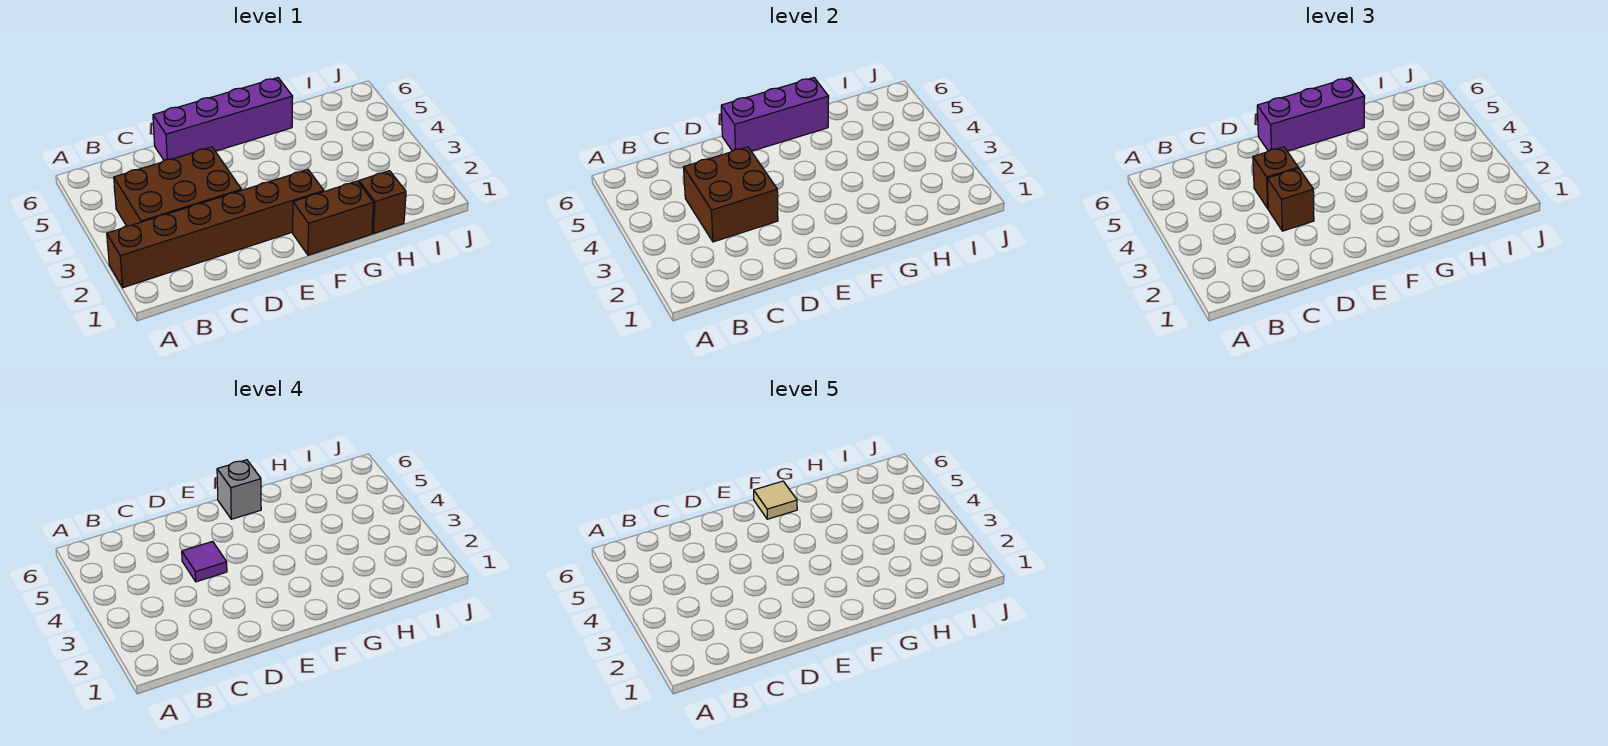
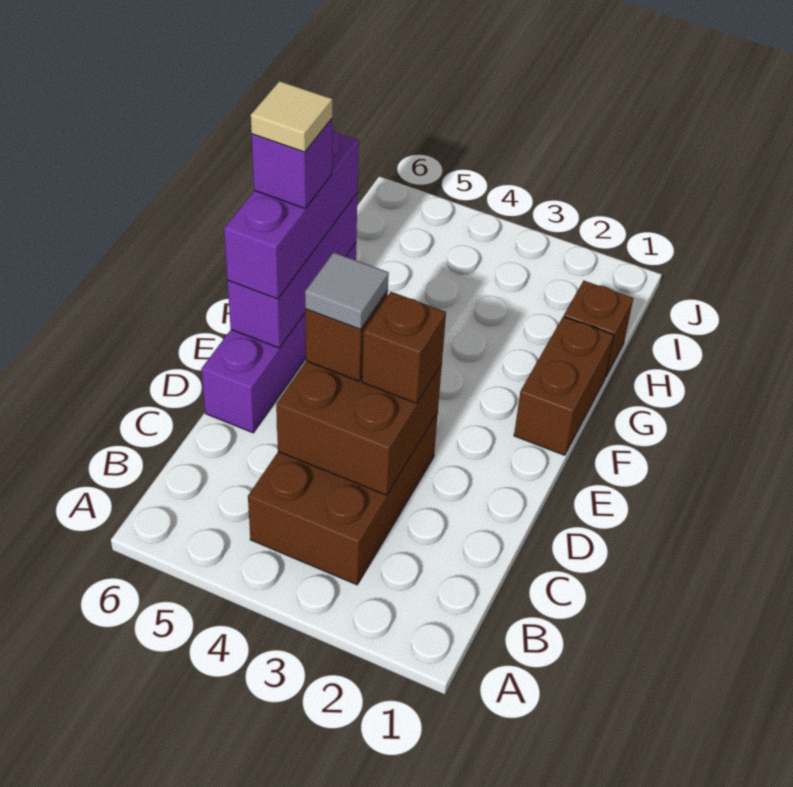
brown 1x6 brick [107,170,324,288] -> none
purple 1x1 tile [182,541,227,582] -> grey 1x1 tile [305,252,389,329]
grey 1x1 brick [217,460,261,519] -> purple 1x1 brick [252,119,332,208]

